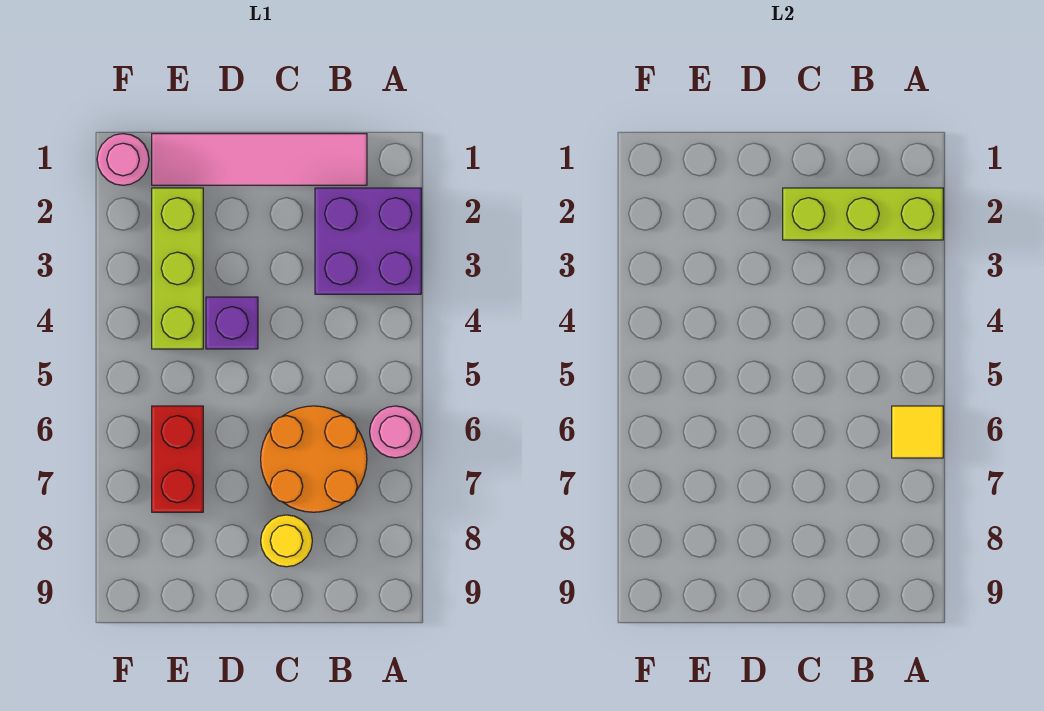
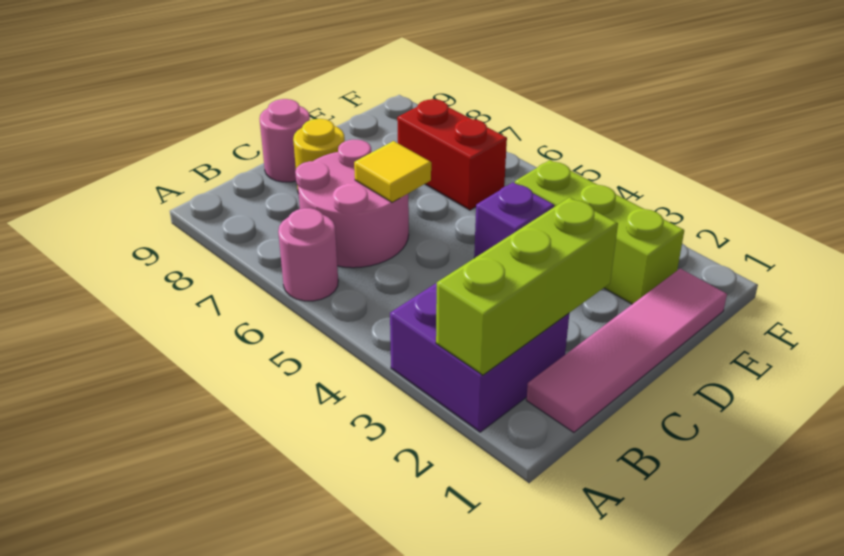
yellow 1x1 tile [892,406,943,458] -> yellow 1x1 tile moved to [354,141,431,202]
orange 2x2 round brick [261,406,367,512] -> pink 2x2 round brick [295,140,409,268]
pink 1x1 round brick [97,134,149,185] -> pink 1x1 round brick moved to [260,99,310,182]

